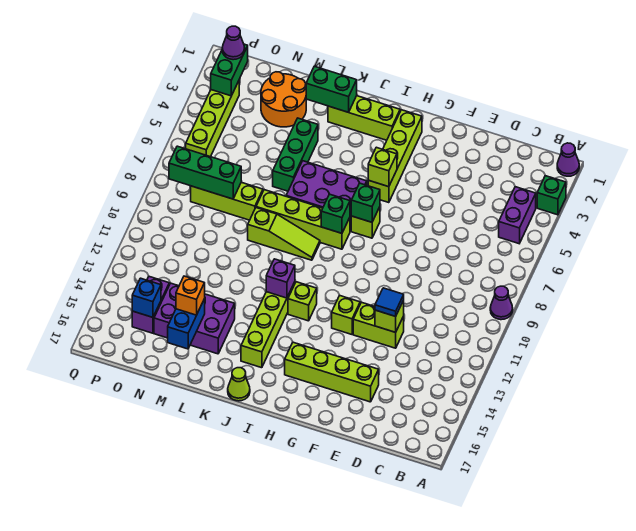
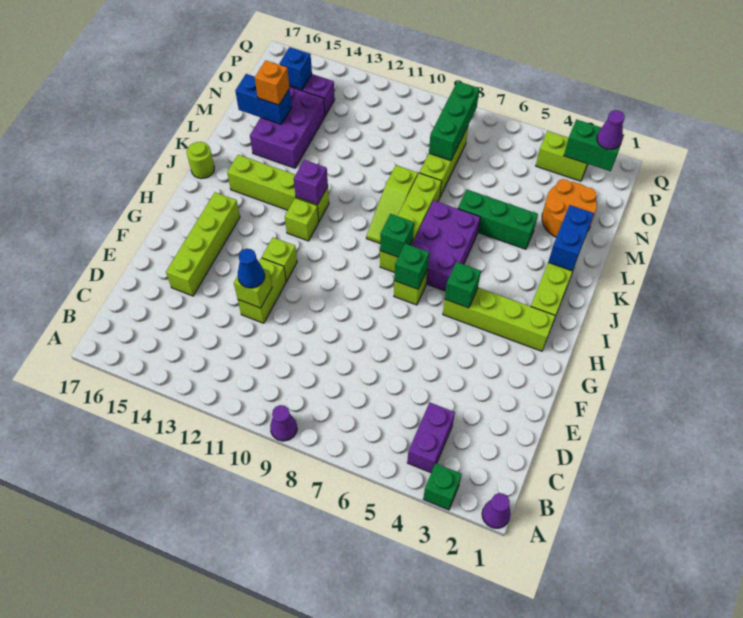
purple 1x2 brick [499,187,536,244] -> purple 1x2 brick turned to [407,403,455,473]
blue 1x1 tile [375,288,404,316] -> blue 1x1 cone [238,249,265,288]
lime 1x1 brick [368,147,397,187] -> green 1x1 brick [445,262,481,308]
lime 1x1 cone [228,368,250,401] -> lime 1x1 round brick [187,142,214,179]
green 1x2 brick [306,66,357,112] -> blue 1x2 brick [548,205,594,271]
lime 1x4 brick [186,81,239,157] -> lime 1x2 brick [536,131,588,181]

